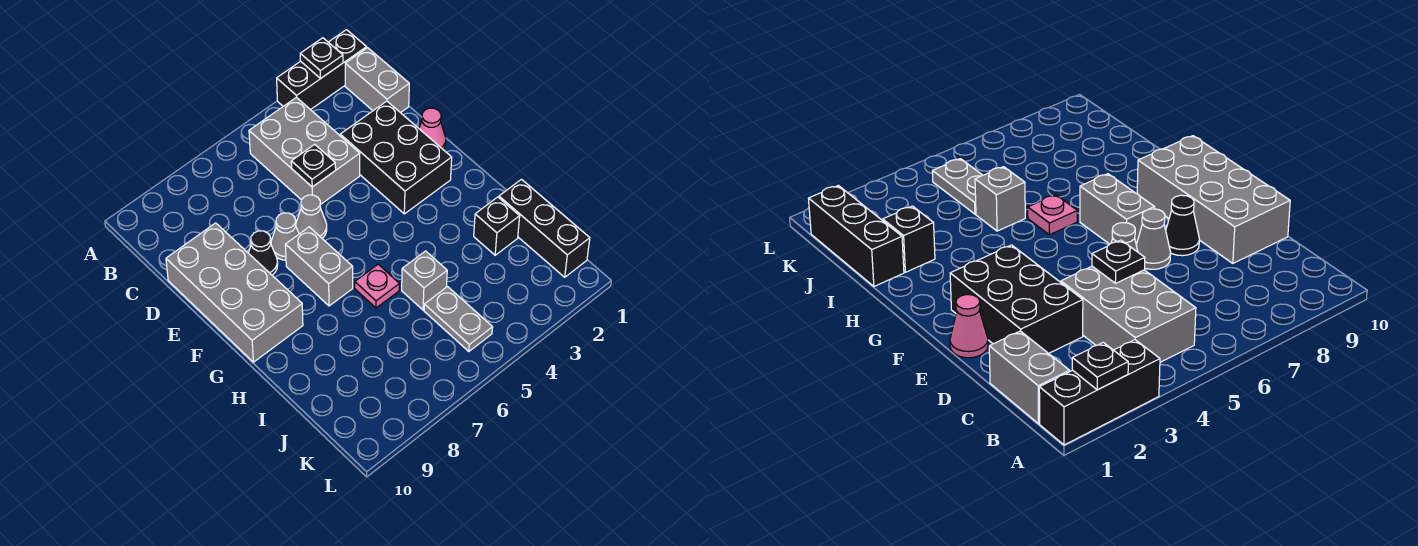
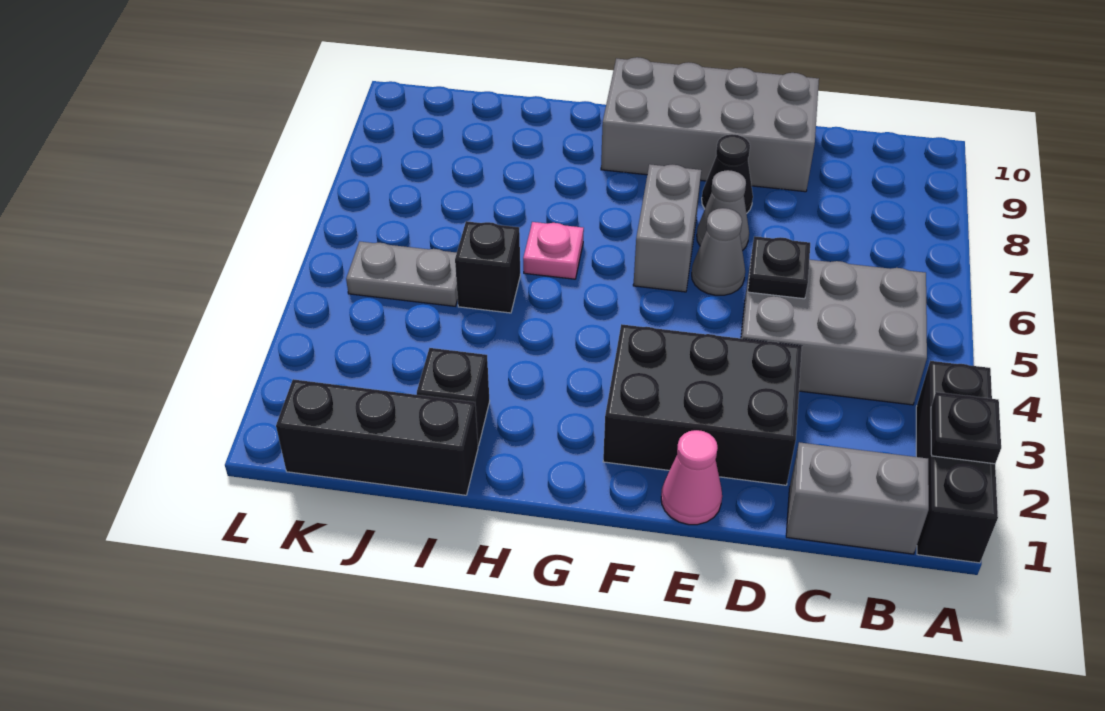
grey 1x2 brick [285,227,353,306] -> grey 1x2 brick turned to [633,164,701,292]
grey 1x1 brick [402,251,447,310] -> black 1x1 brick [455,221,520,313]

